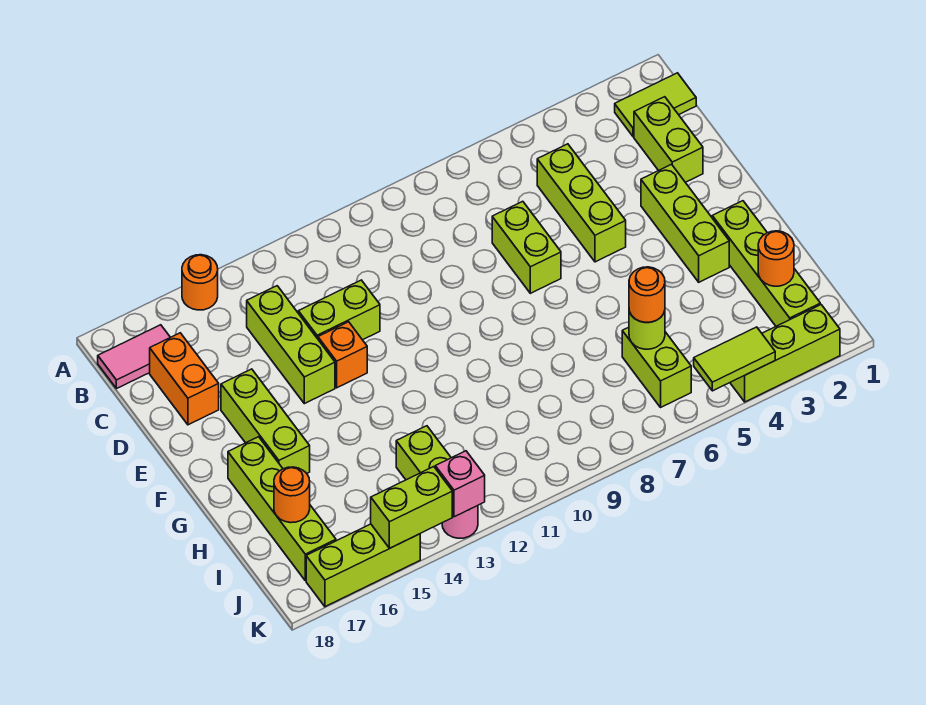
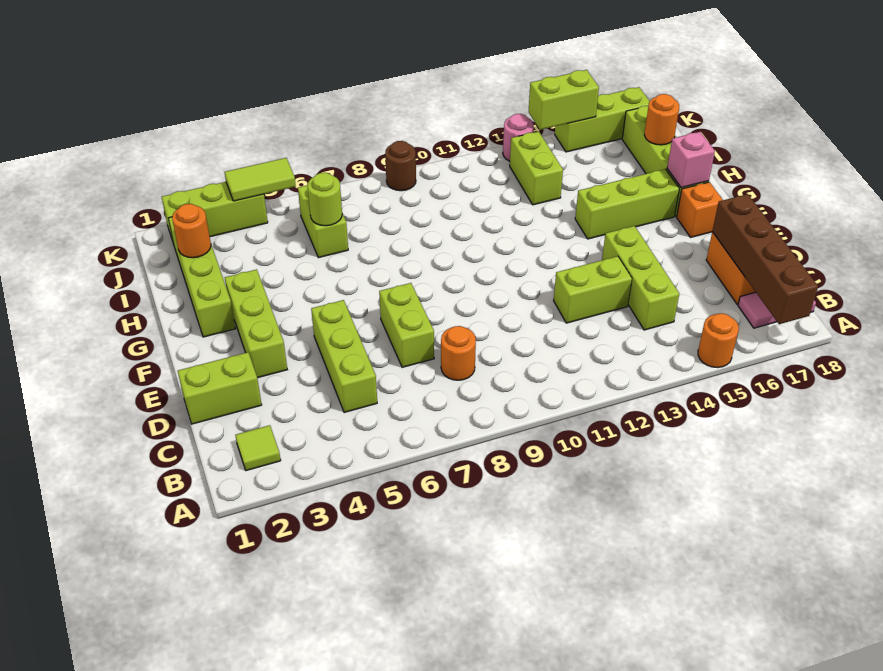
none -> brown 1x4 brick [712,194,818,324]
lime 1x2 tile [615,73,696,137] -> lime 1x1 tile [235,425,281,471]
lime 1x2 brick [634,97,703,182] -> lime 1x2 brick turned to [178,352,262,424]
orange 1x1 brick [318,322,367,388] -> orange 1x1 brick moved to [677,182,723,237]
lime 1x3 brick [221,369,310,473] -> lime 1x3 brick turned to [575,169,679,239]
orange 1x1 round brick [629,267,665,322] -> orange 1x1 round brick moved to [441,326,476,380]
none -> brown 1x1 round brick [385,141,416,191]
pink 1x1 brick [435,451,485,517] -> pink 1x1 brick moved to [667,132,715,188]

